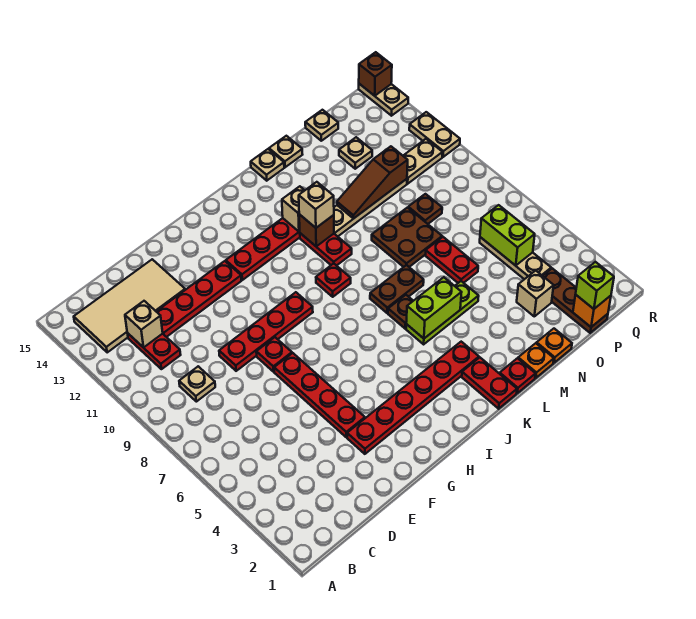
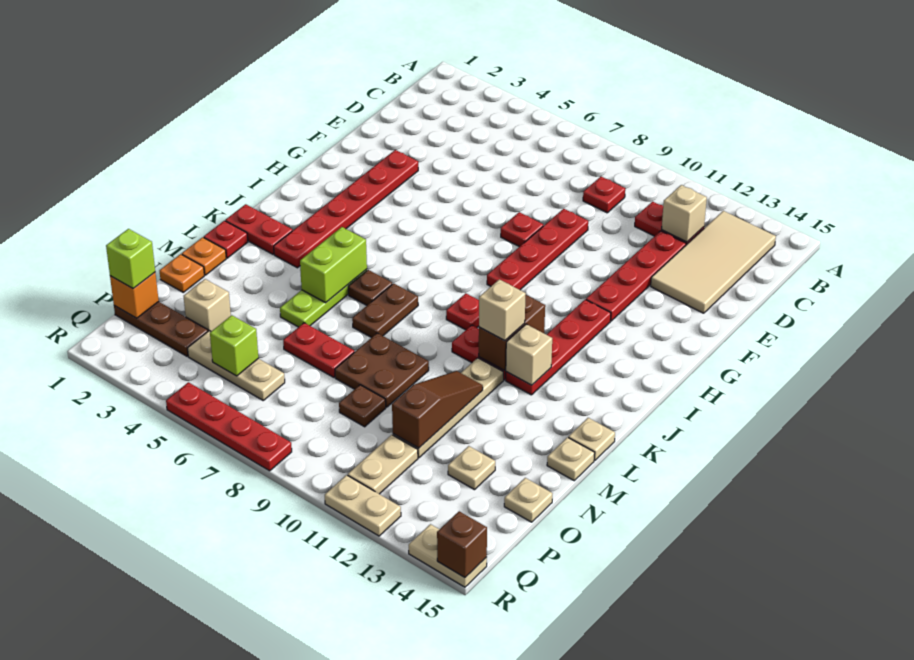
tan 1x1 plate [179,366,215,402] -> red 1x1 plate [583,177,625,213]
red 1x4 plate [274,353,365,437] -> red 1x4 plate moved to [166,382,292,471]
brown 1x1 brick [299,214,334,247] -> brown 1x2 brick [479,295,545,370]
lime 1x2 brick [480,205,535,266] -> lime 1x1 brick [210,315,258,376]

